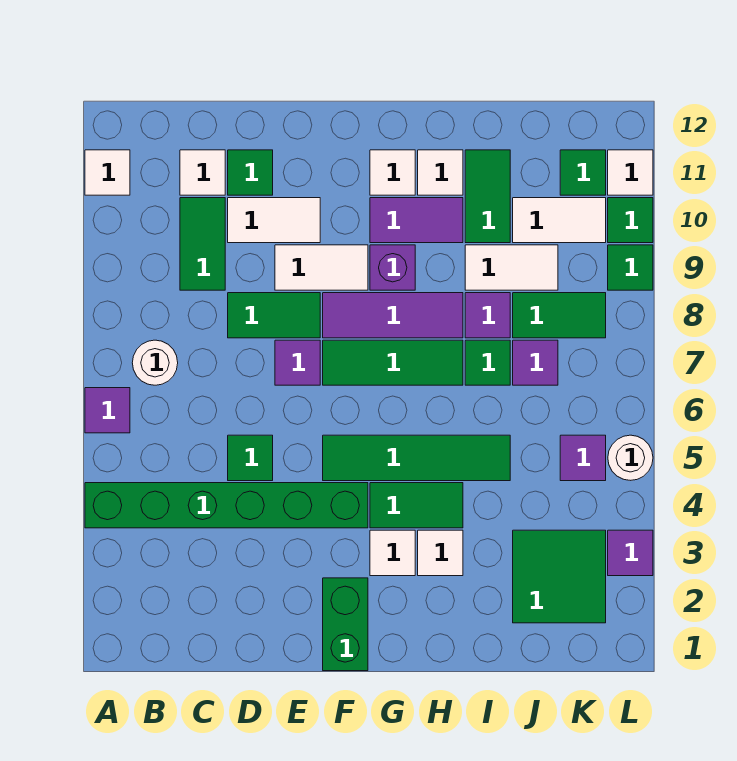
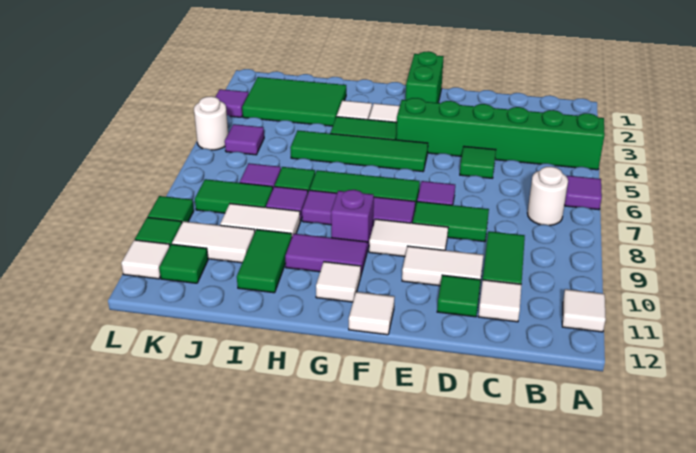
white 1x1 tile [418,150,463,195] -> white 1x1 tile moved to [349,292,395,335]
green 2x2 tile [513,530,606,623] -> green 2x3 tile [242,77,346,126]

